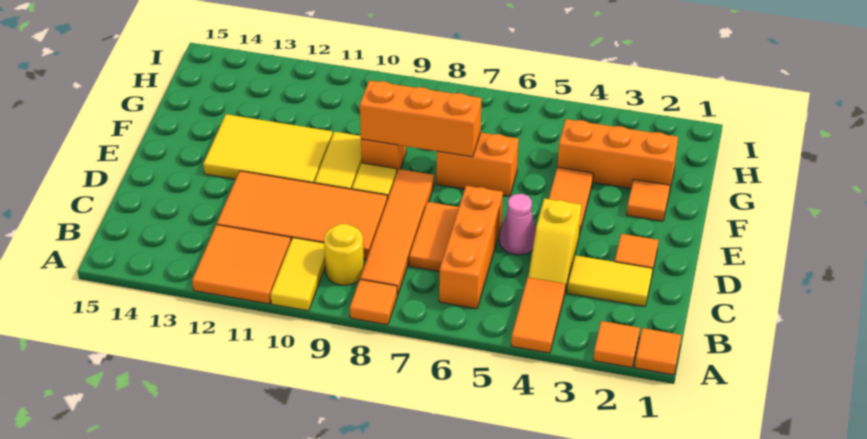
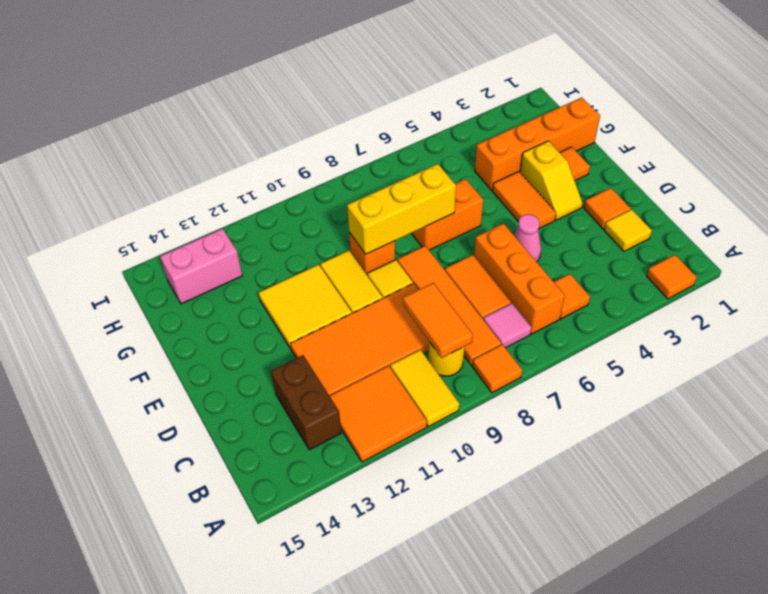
orange 1x1 tile [635,328,682,375] -> orange 1x1 tile moved to [554,274,590,319]
orange 1x2 tile [511,278,566,353] -> orange 1x2 tile moved to [403,283,473,358]
none -> pink 1x1 tile [483,303,532,348]
none -> brown 1x2 brick [271,355,341,450]
yellow 1x2 tile [567,255,653,307] -> yellow 1x1 tile [604,209,652,251]
yellow 1x2 slope [528,198,582,291] -> yellow 1x2 slope moved to [520,141,583,220]
yellow 2x3 tile [203,114,333,183] -> yellow 2x2 tile [258,264,352,349]
orange 1x3 brick [360,81,481,157] -> yellow 1x3 brick [347,164,456,254]
orange 1x3 brick [558,119,678,192] -> orange 1x4 brick [475,97,600,190]
none -> pink 1x2 brick [160,229,242,304]

